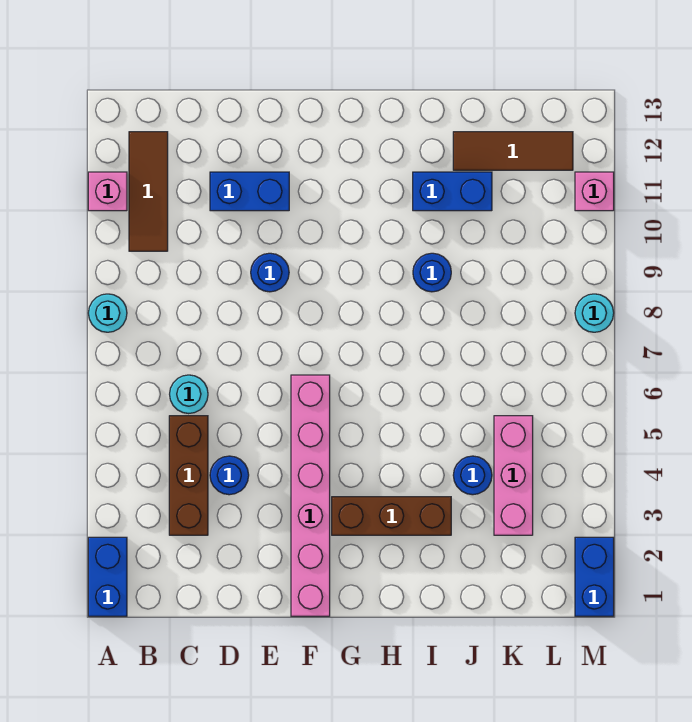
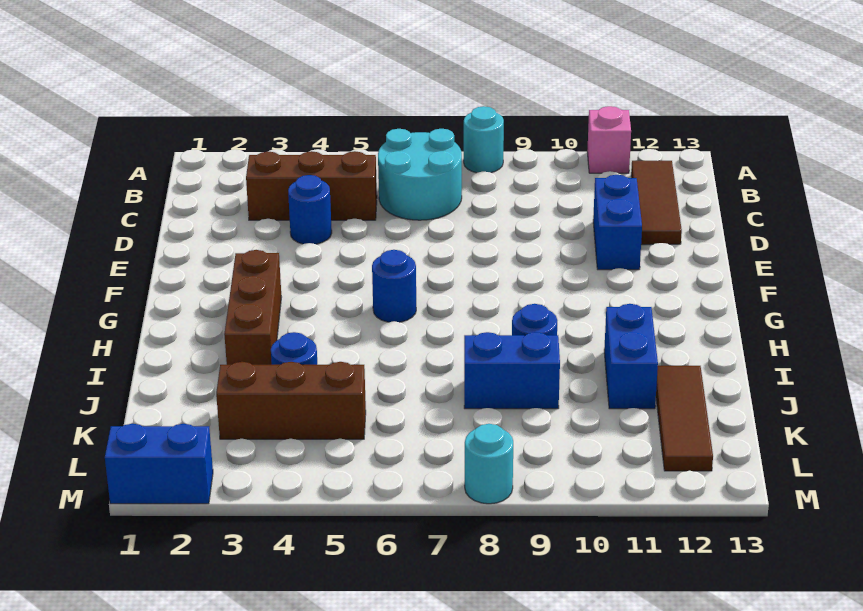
blue 1x2 brick [88,537,127,616] -> blue 1x2 brick moved to [464,332,560,409]
brown 1x3 tile [129,132,168,251] -> brown 1x3 tile turned to [631,161,682,245]
cyan 1x1 round brick [170,375,208,414] -> cyan 2x2 round brick [378,129,462,220]
blue 1x1 round brick [251,253,289,292] -> blue 1x1 round brick moved to [372,250,416,322]
pink 1x6 brick [291,375,330,616] -> none
pink 1x3 brick [494,416,533,535] -> brown 1x3 brick [216,362,366,439]
pink 1x1 brick [575,172,614,211] -> none

